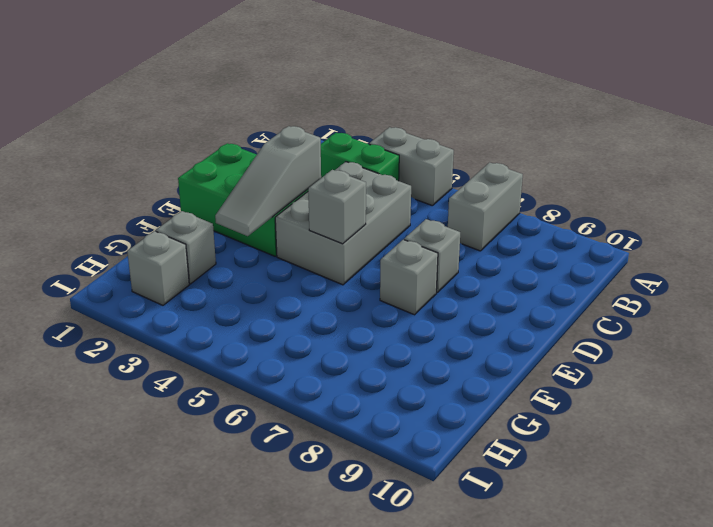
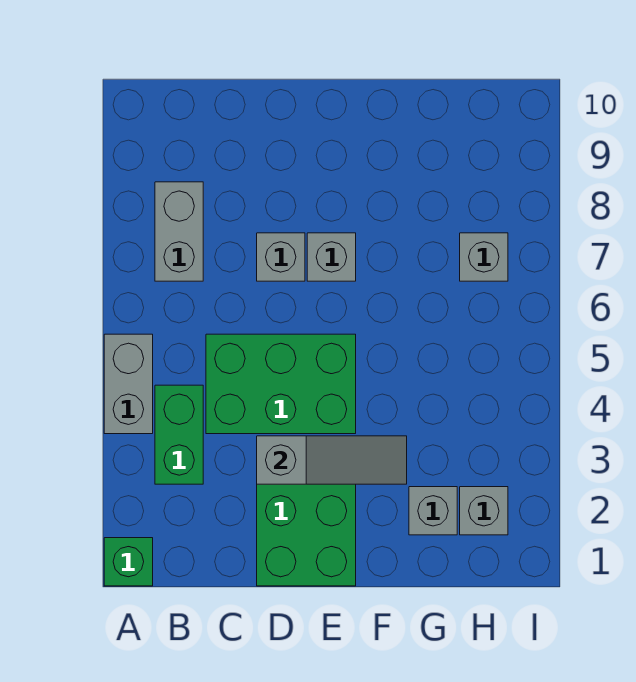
none -> green 1x1 brick [104,538,153,586]
grey 1x2 brick [448,162,523,251] -> grey 1x2 brick turned to [155,182,203,281]
grey 2x3 brick [275,162,411,285] -> green 2x3 brick [206,334,356,434]
grey 1x1 brick [308,170,366,244] -> grey 1x1 brick moved to [460,233,508,281]

